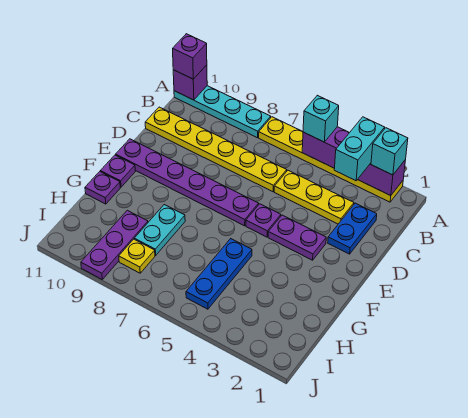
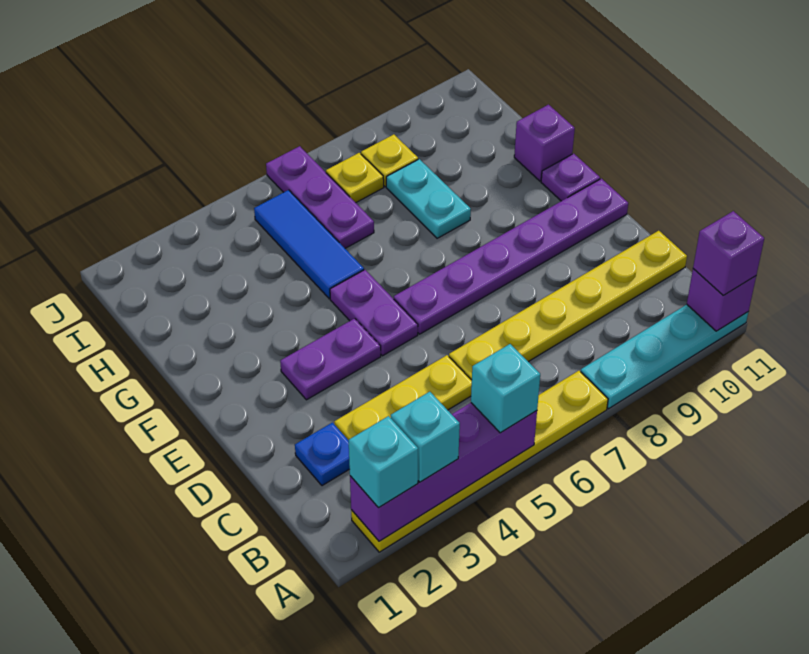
cyan 1x2 brick [334,117,385,181] -> cyan 1x1 brick [391,392,460,482]
blue 1x2 plate [328,203,377,254] -> blue 1x1 plate [295,423,350,486]
purple 1x1 plate [246,204,281,237] -> purple 1x2 plate [330,270,418,356]
blue 1x3 plate [186,239,252,309] -> blue 1x3 tile [254,190,364,299]
purple 1x1 plate [85,172,120,204] -> purple 1x1 brick [514,105,575,181]
purple 1x3 plate [81,210,148,279] -> purple 1x3 plate moved to [266,146,374,248]
none -> yellow 1x1 plate [326,153,384,203]

